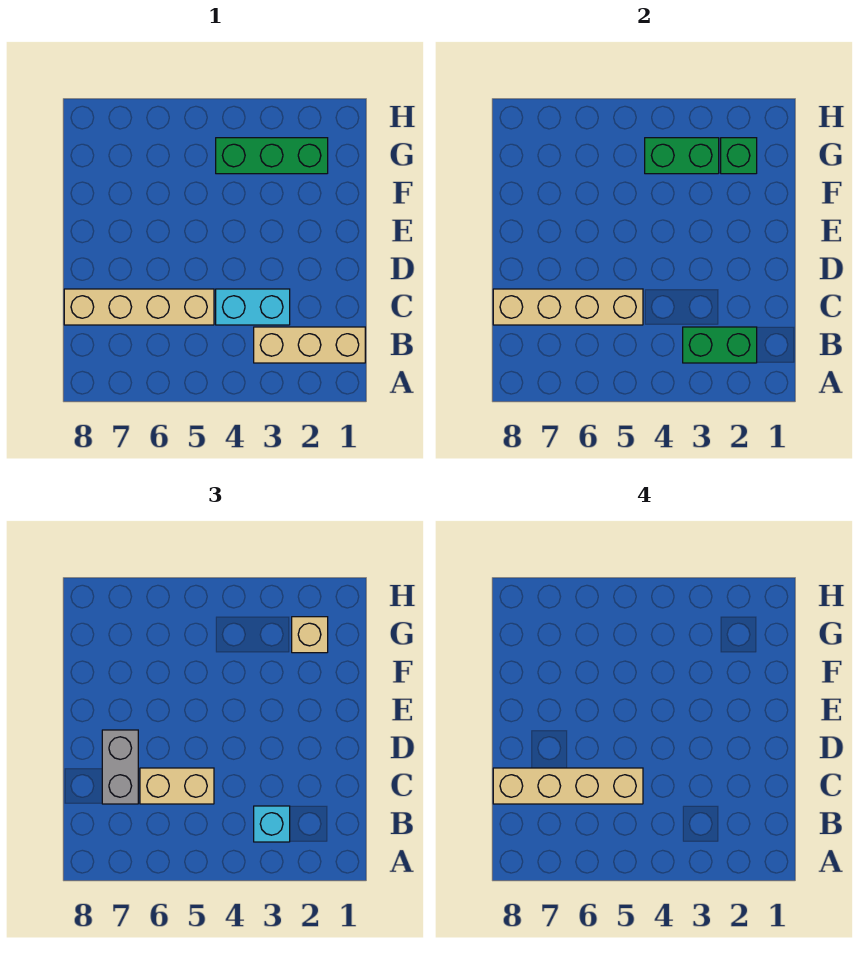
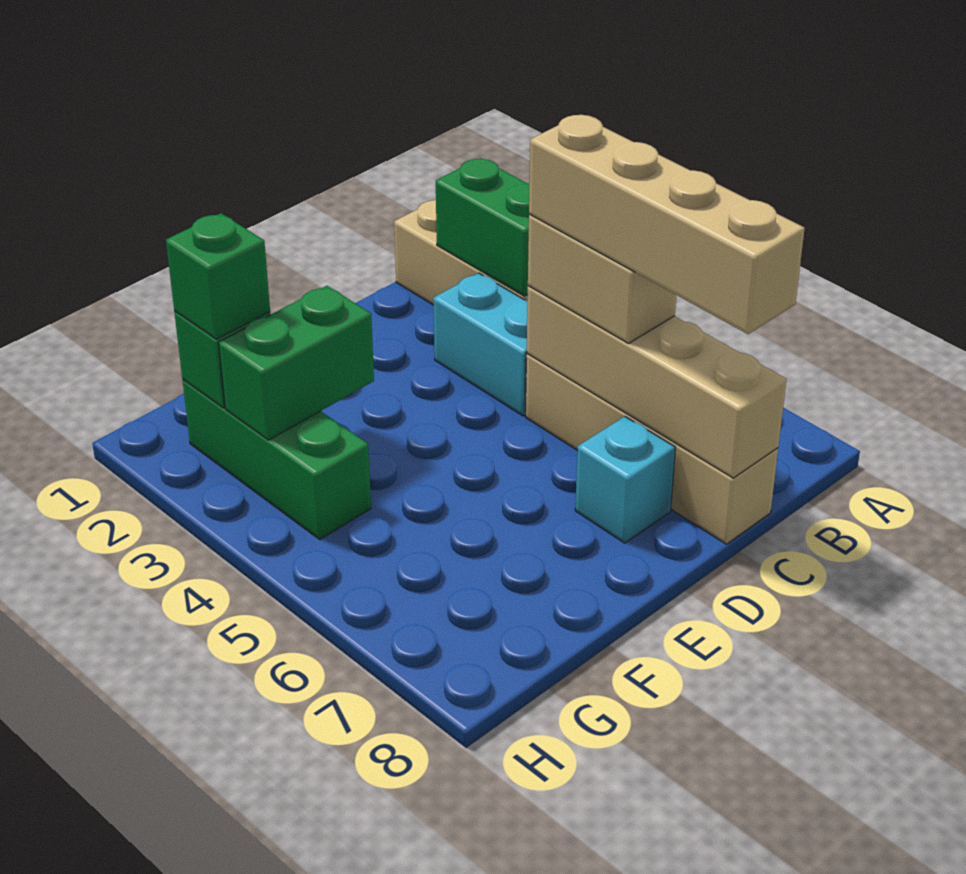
cyan 1x1 brick [254,806,290,842] -> cyan 1x1 brick moved to [575,416,675,543]
grey 1x2 brick [102,730,138,804] -> none
tan 1x1 brick [292,617,328,653] -> green 1x1 brick [166,213,270,339]
green 1x2 brick [645,138,719,174] -> green 1x2 brick turned to [219,286,374,440]

